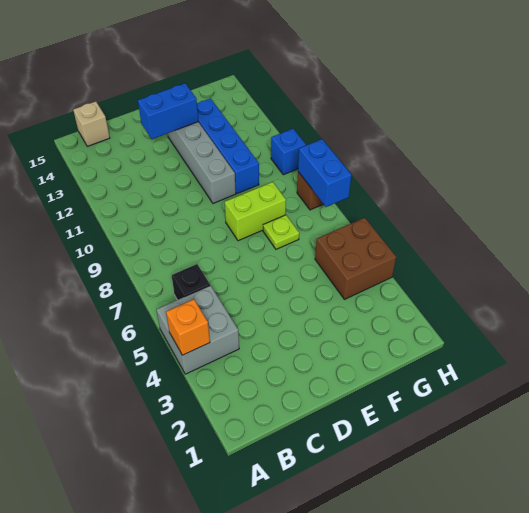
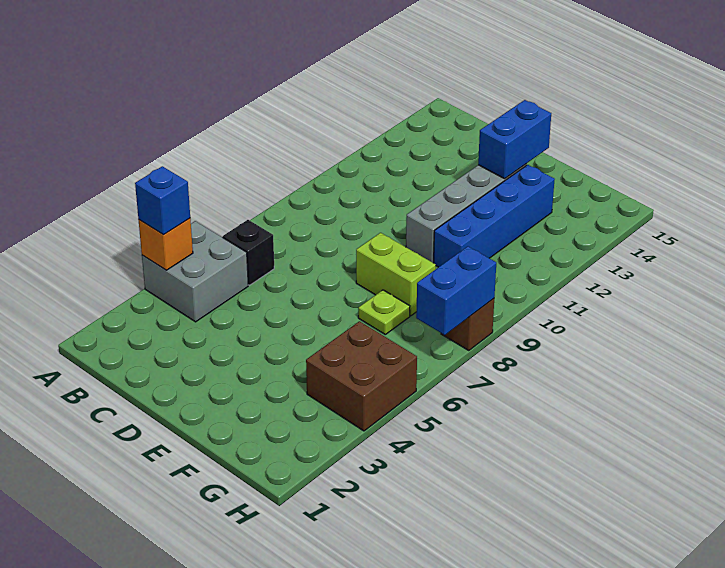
tan 1x1 brick [73,101,110,146] -> none
blue 1x2 brick [138,83,198,139] -> blue 1x2 brick turned to [478,100,551,179]
blue 1x1 brick [271,129,306,175] -> blue 1x1 brick moved to [135,166,190,235]

